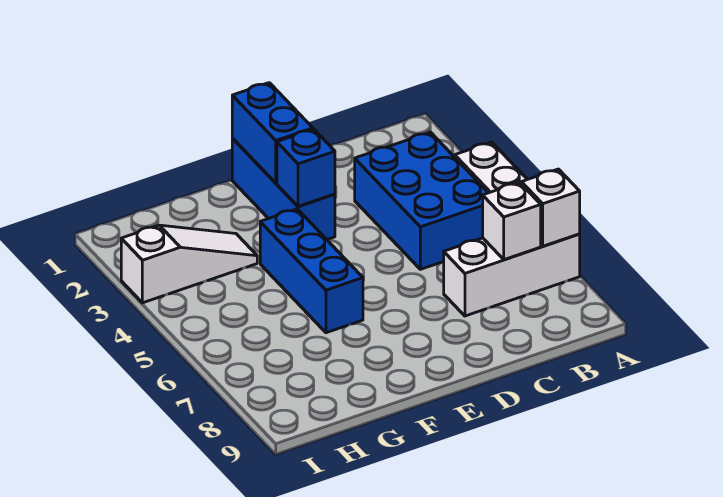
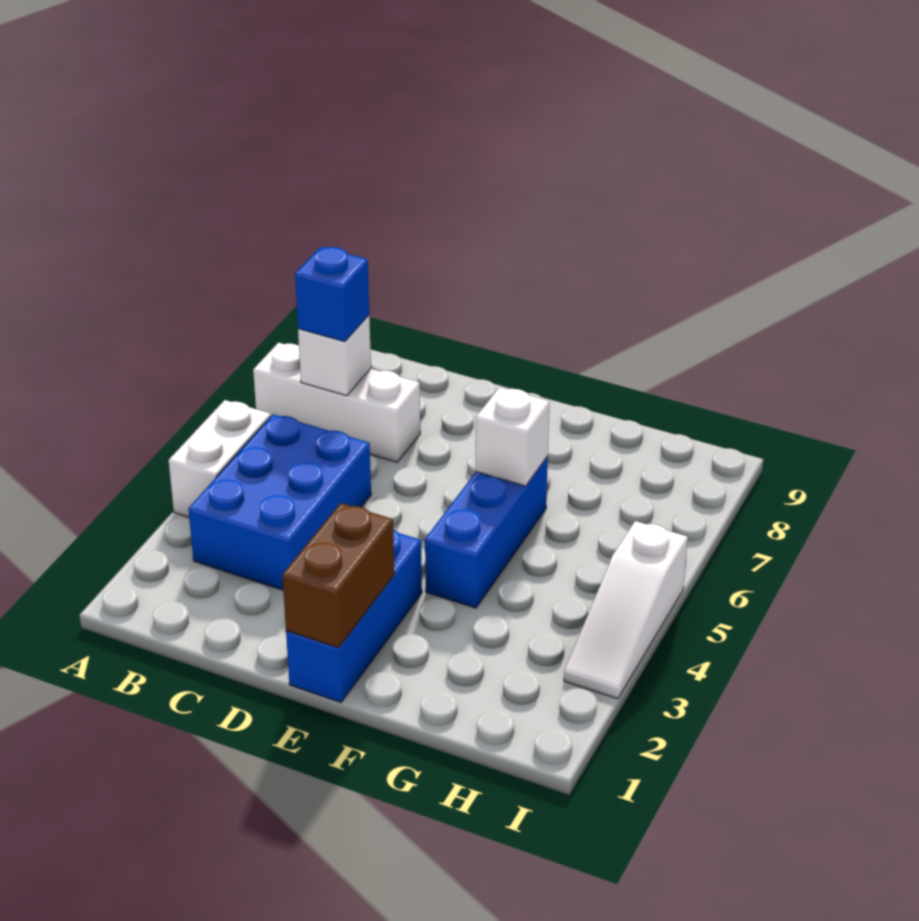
white 1x1 brick [521,169,580,246] -> white 1x1 brick moved to [476,387,549,486]
blue 1x2 brick [232,83,313,183] -> brown 1x2 brick [282,503,394,648]
blue 1x1 brick [277,129,335,206] -> blue 1x1 brick moved to [295,247,369,342]
white 1x3 slope [121,225,257,303] -> white 1x3 slope turned to [564,521,688,699]

